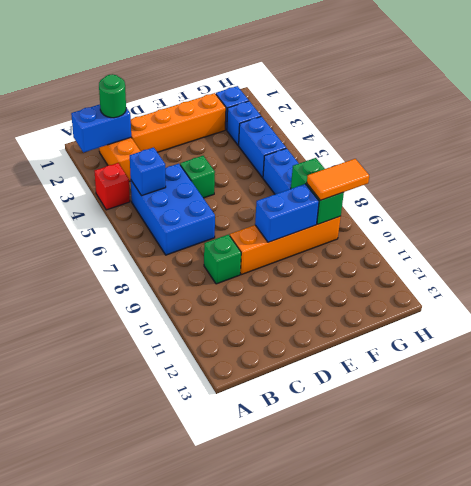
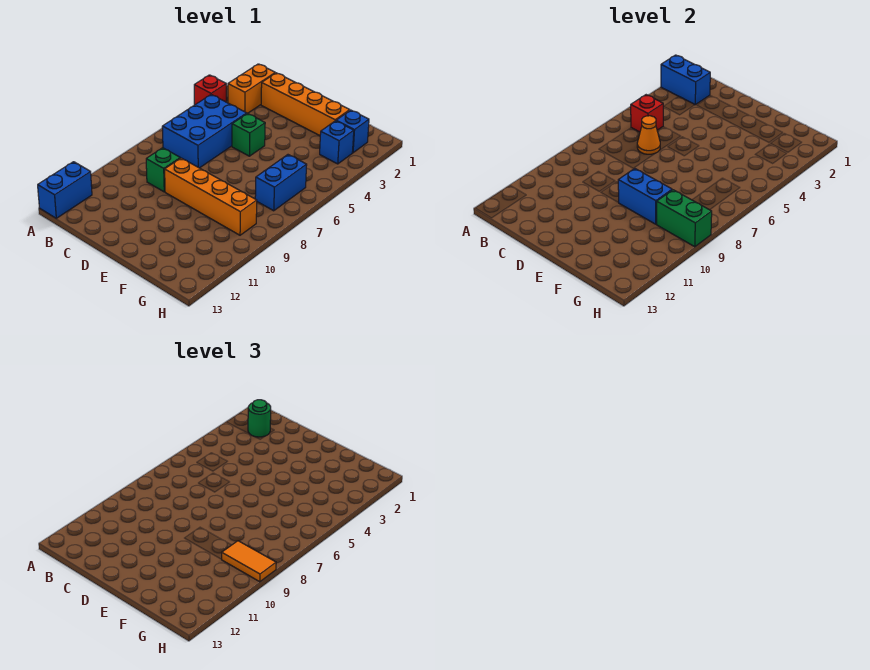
blue 1x1 brick [130,148,166,196] -> red 1x1 brick [630,95,664,132]
none -> orange 1x1 cone [637,116,660,154]
blue 1x2 brick [239,116,286,178] -> blue 1x2 brick moved to [38,162,92,218]
green 1x2 brick [291,158,344,224] -> green 1x2 brick turned to [656,190,712,247]

